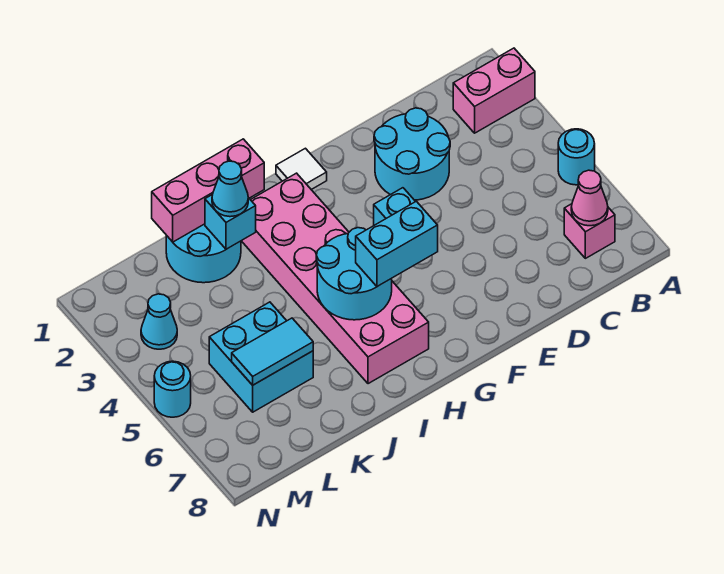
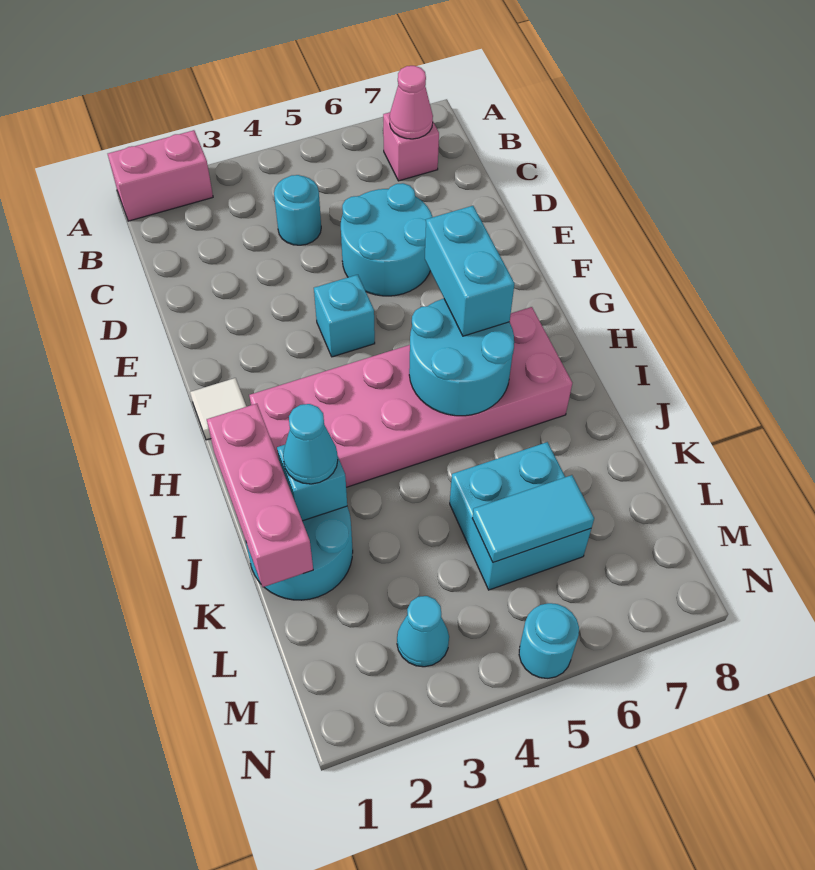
pink 1x2 brick [453,48,535,133] -> pink 1x2 brick turned to [108,130,213,221]
cyan 1x1 round brick [558,129,595,185] -> cyan 1x1 round brick moved to [274,175,321,245]
cyan 2x2 round brick [374,108,450,200] -> cyan 2x2 round brick moved to [341,183,432,296]
cyan 1x2 tile [232,318,313,385] -> cyan 1x2 tile turned to [472,475,594,563]

